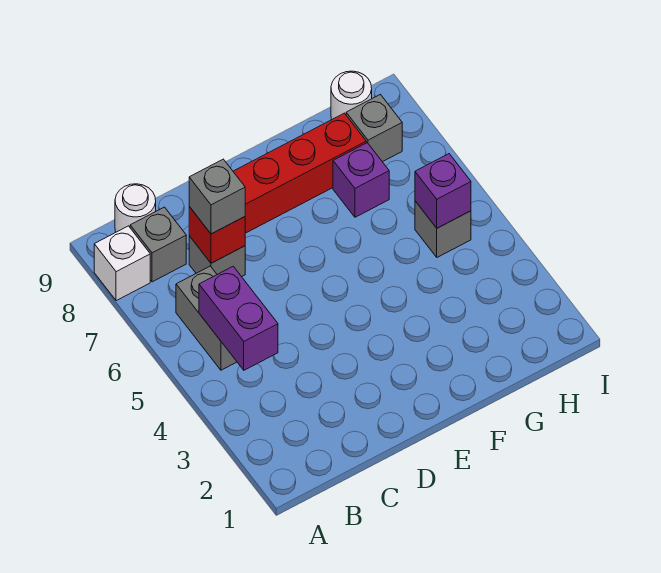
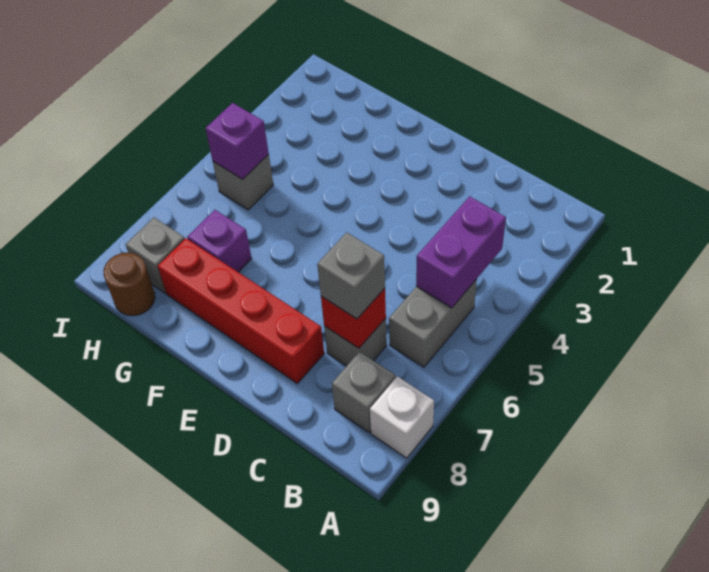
white 1x1 round brick [115,184,156,232] -> none
white 1x1 round brick [331,71,372,120] -> brown 1x1 round brick [104,253,155,316]

